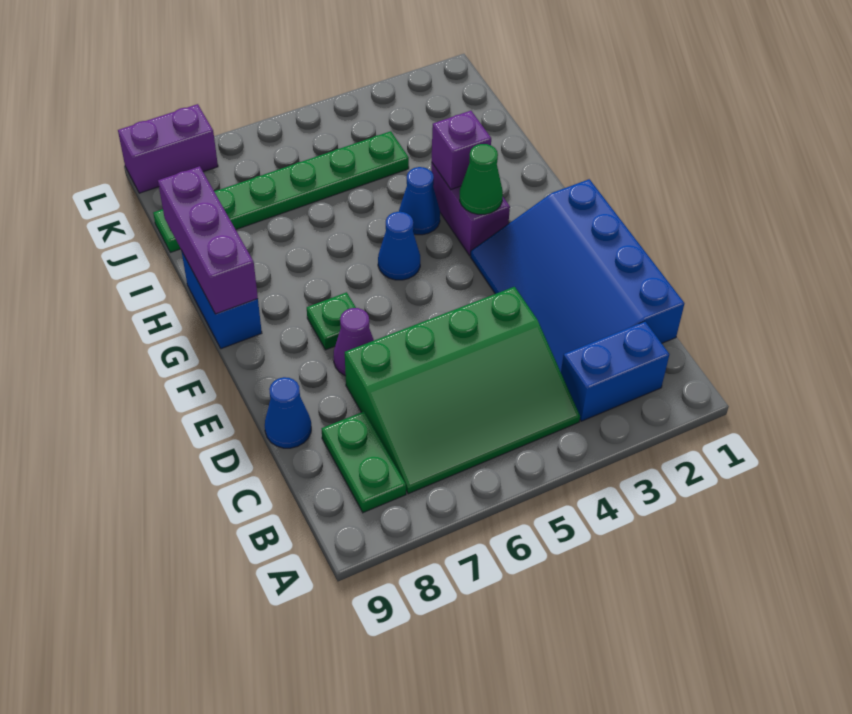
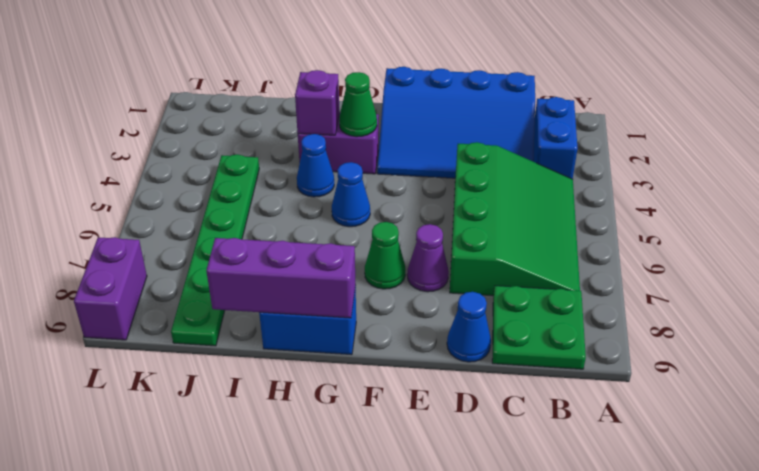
green 1x2 plate [322,412,406,513] -> green 2x2 plate [492,286,586,369]
green 1x1 plate [307,292,356,350] -> green 1x1 cone [365,222,405,289]

